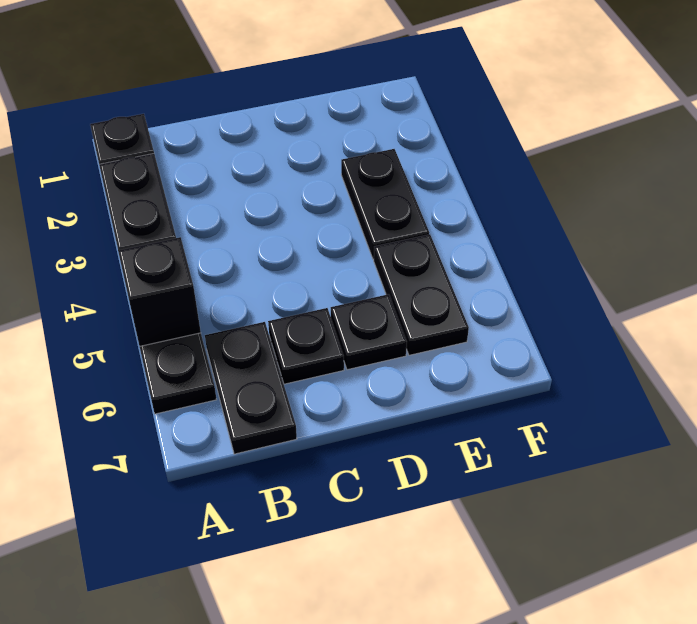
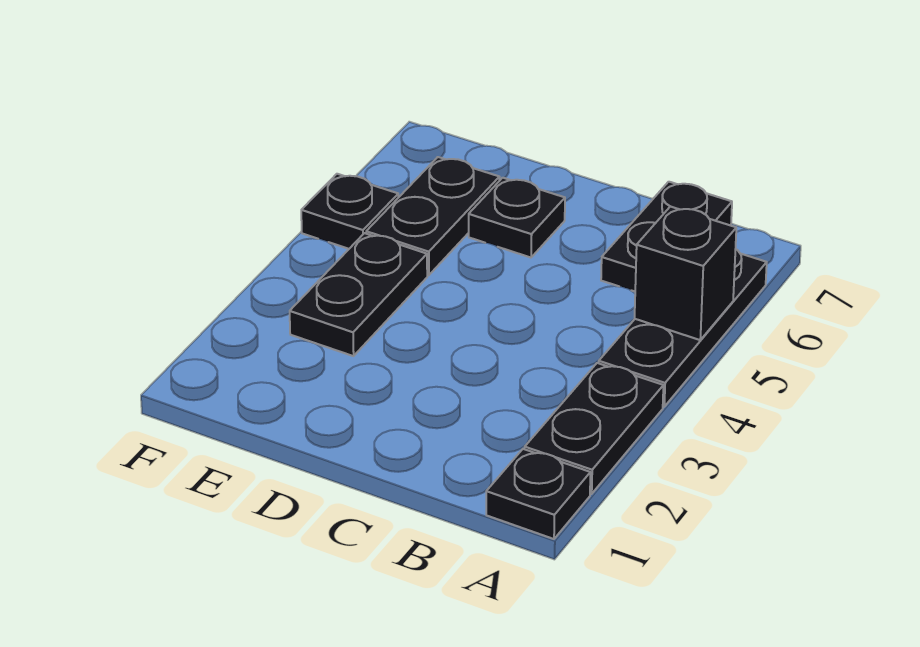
black 1x1 plate [268,308,344,384] -> black 1x1 plate moved to [301,174,398,249]

